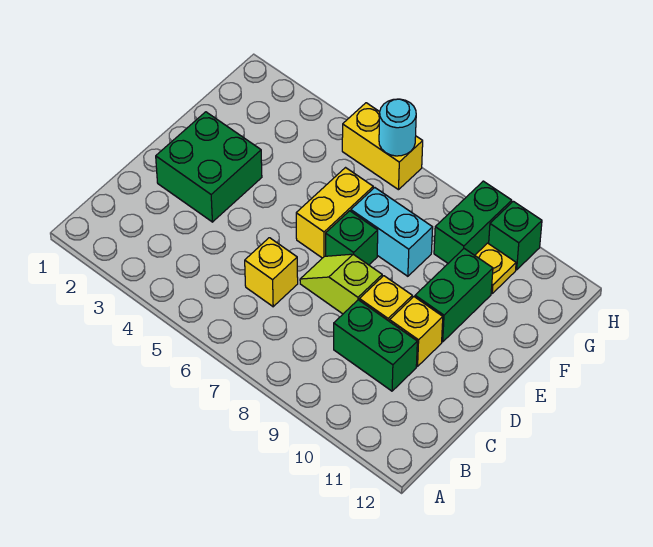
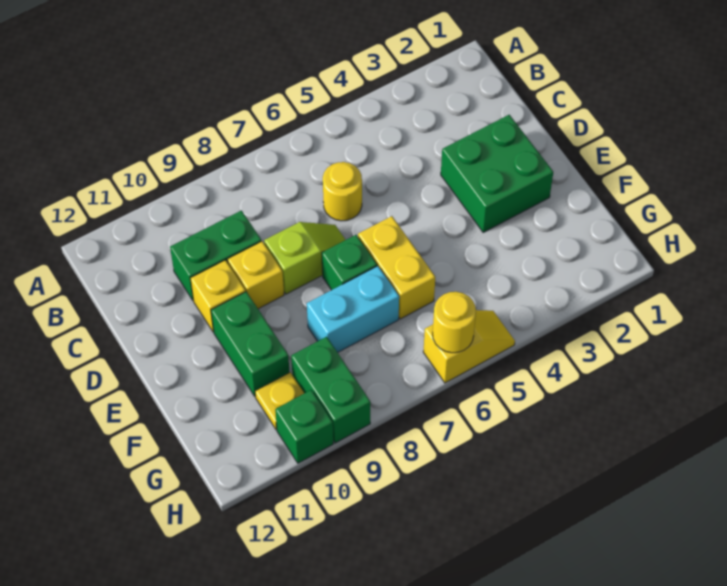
yellow 1x1 brick [245,238,298,307] -> yellow 1x1 round brick [323,162,362,221]
yellow 1x2 brick [342,103,423,190] -> yellow 1x2 slope [423,310,515,383]
cyan 1x1 round brick [379,99,416,156] -> yellow 1x1 round brick [433,292,476,353]

